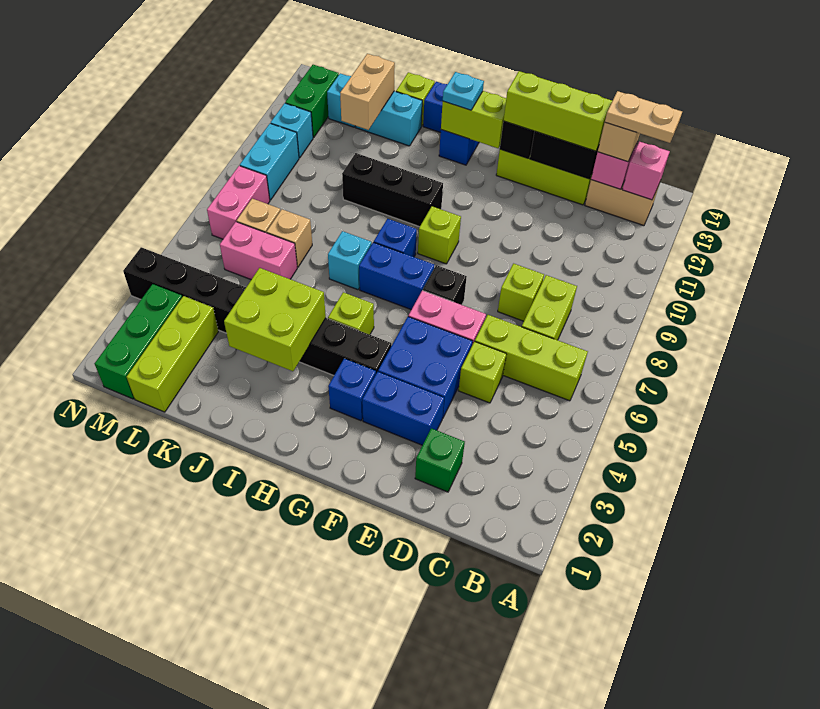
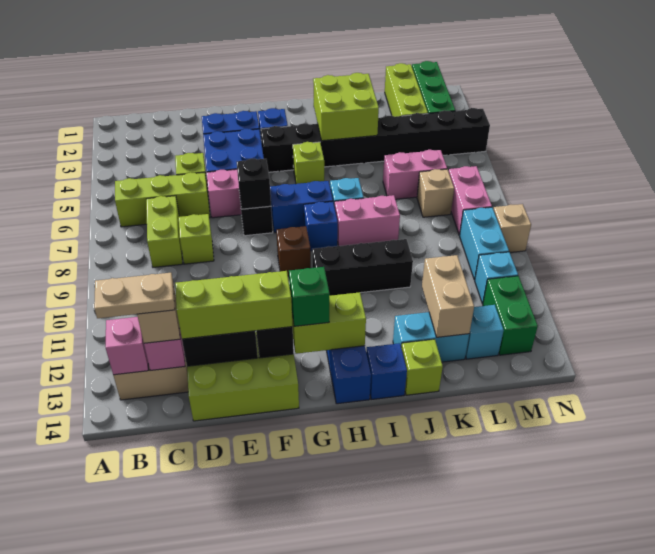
green 1x1 brick [415,428,465,492] -> green 1x1 brick moved to [289,267,330,326]
none -> black 1x1 brick [237,158,271,209]
lime 1x1 brick [418,206,461,264] -> brown 1x1 brick [276,226,311,276]
cyan 1x1 plate [443,72,484,110] -> none
none -> pink 1x2 brick [335,195,400,246]
tan 1x1 brick [267,209,312,267] -> tan 1x1 brick moved to [493,204,531,253]

